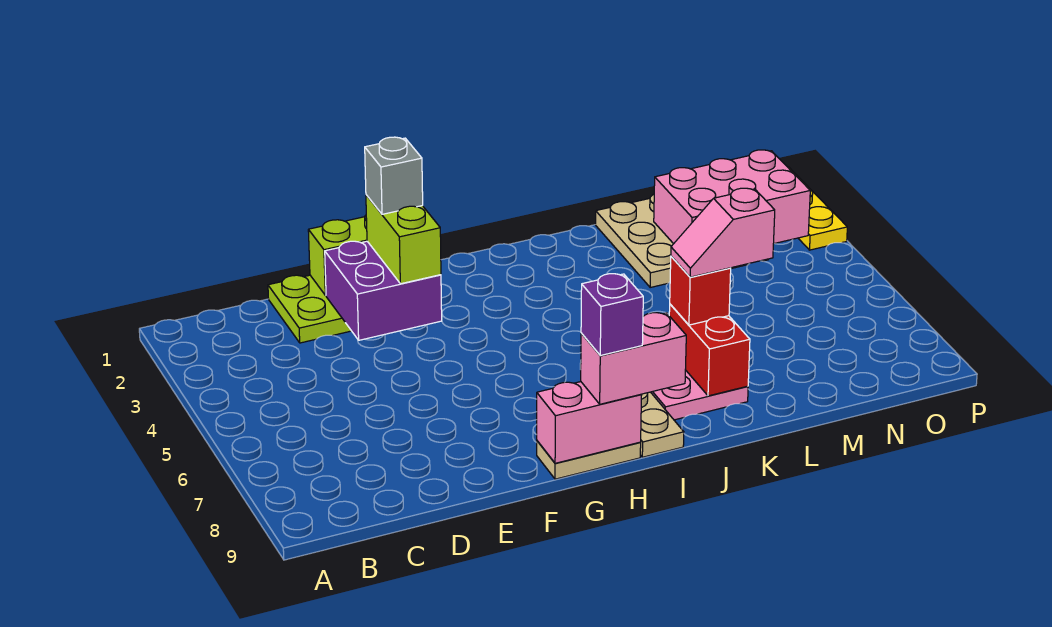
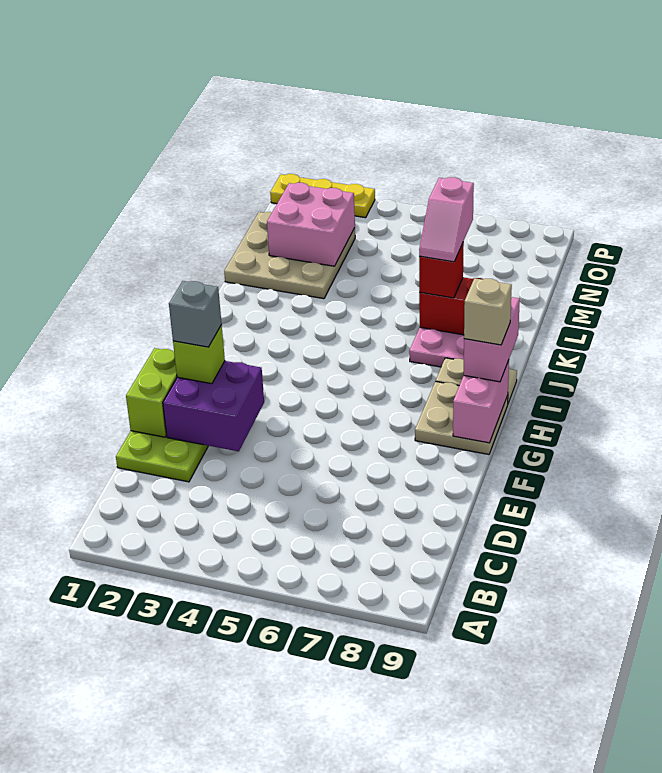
lime 1x2 brick [366,195,441,284] -> lime 1x1 brick [173,325,225,384]
tan 1x2 plate [537,441,641,479] -> tan 2x2 plate [415,381,508,454]
purple 1x1 brick [581,274,643,356] -> tan 1x1 brick [464,278,512,345]
pink 2x3 brick [654,150,810,244] -> pink 2x2 brick [267,183,355,266]

